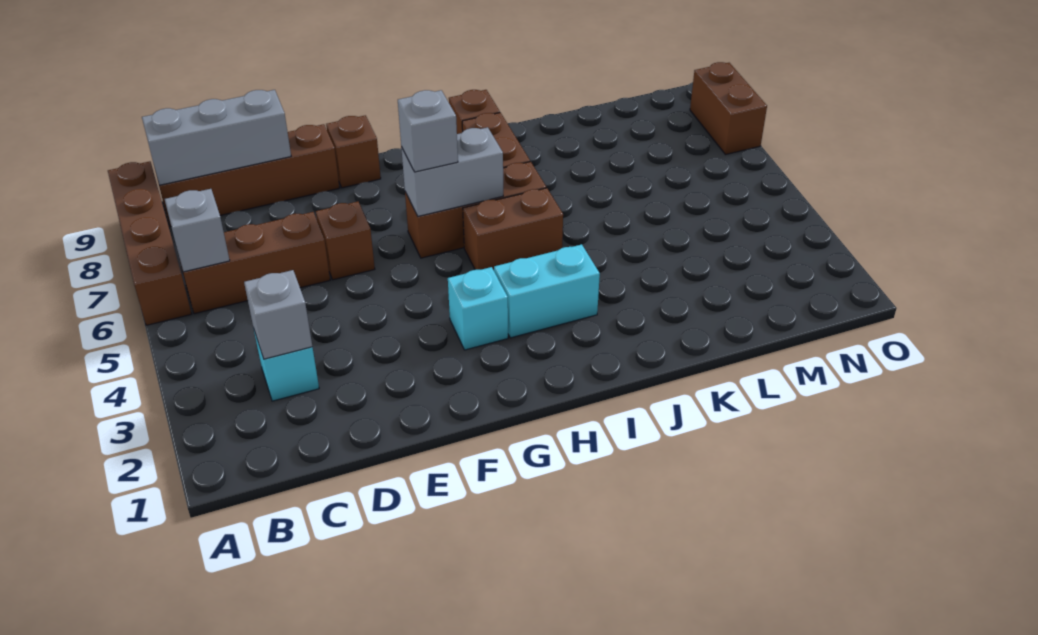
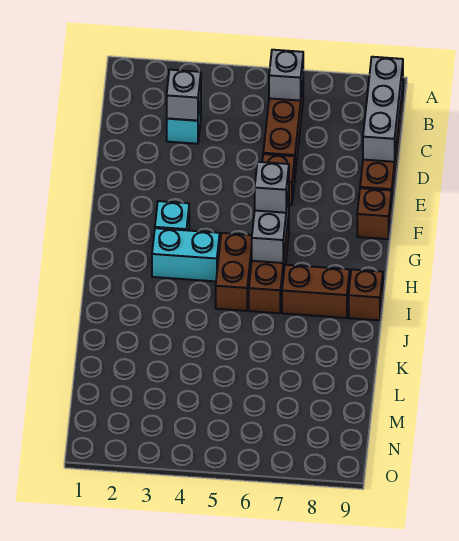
brown 1x4 brick [108,161,191,325] -> none
cyan 1x2 brick [494,244,600,338] -> cyan 1x2 brick turned to [152,228,220,281]
brown 1x2 brick [690,62,767,154] -> none

